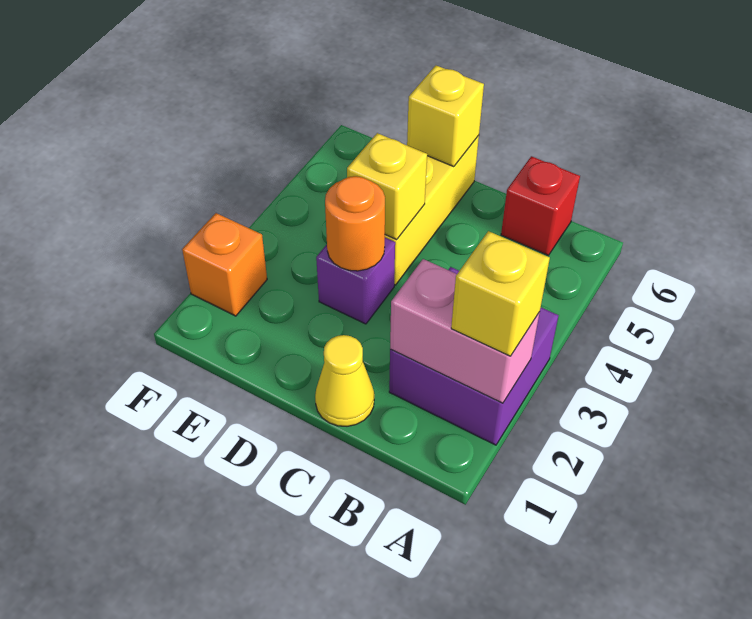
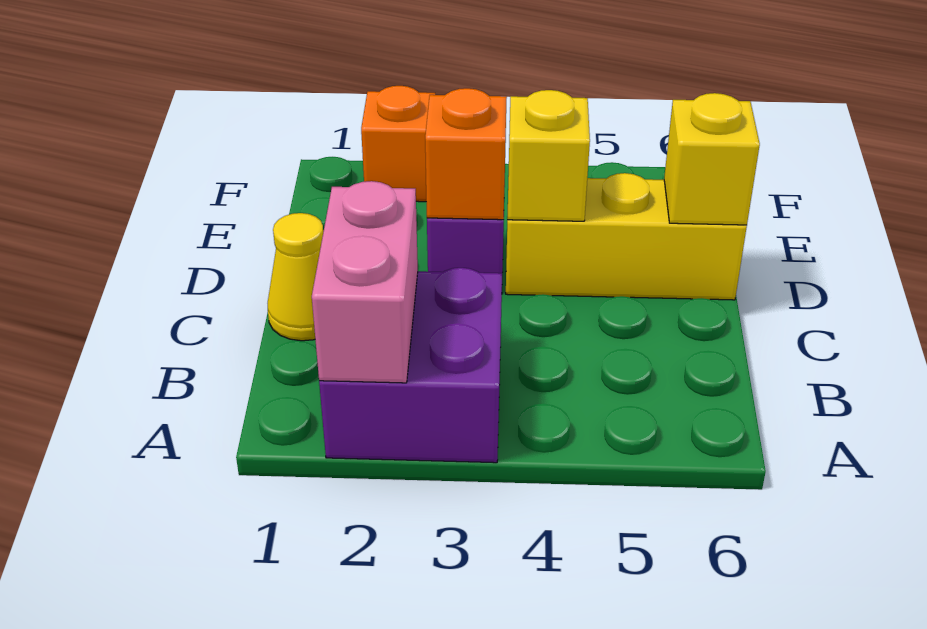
yellow 1x1 brick [451,231,550,356] -> none
red 1x1 brick [501,156,580,255] -> none
orange 1x1 round brick [325,176,385,271] -> orange 1x1 brick [425,88,507,220]

